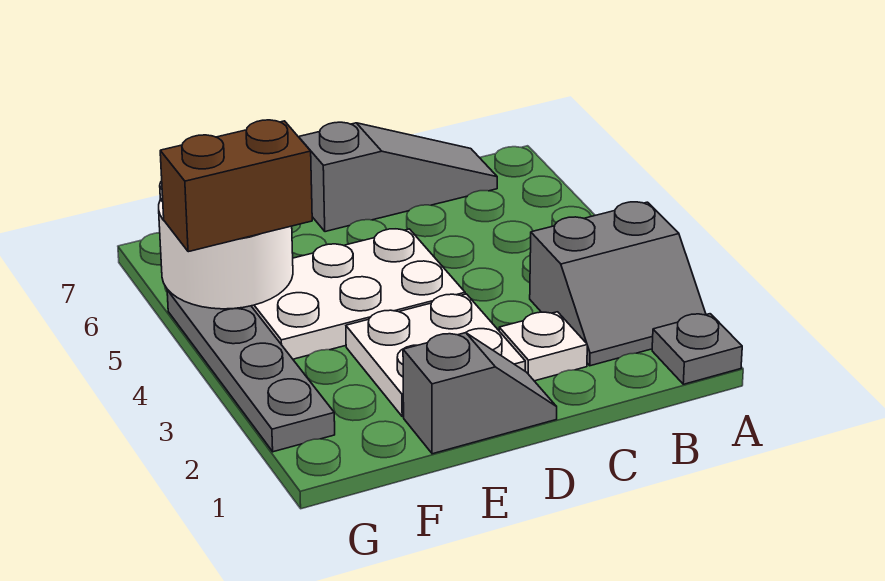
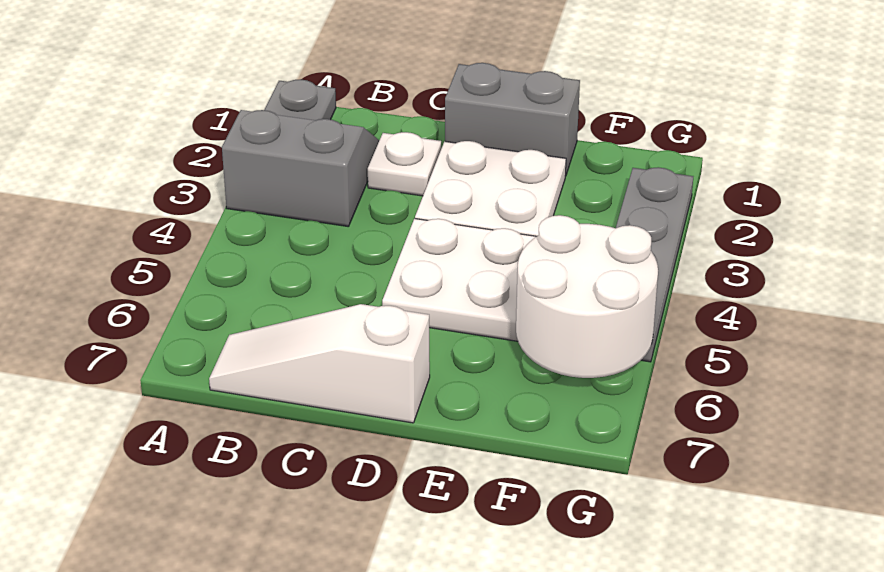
grey 1x3 slope [299,122,497,232] -> white 1x3 slope [209,304,430,423]
grey 1x2 slope [403,333,557,454] -> grey 1x2 brick [445,63,580,176]
brown 1x2 brick [160,120,312,252] -> none

